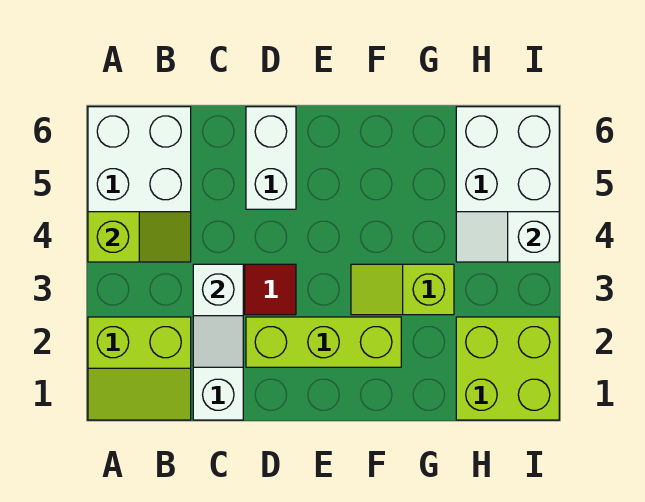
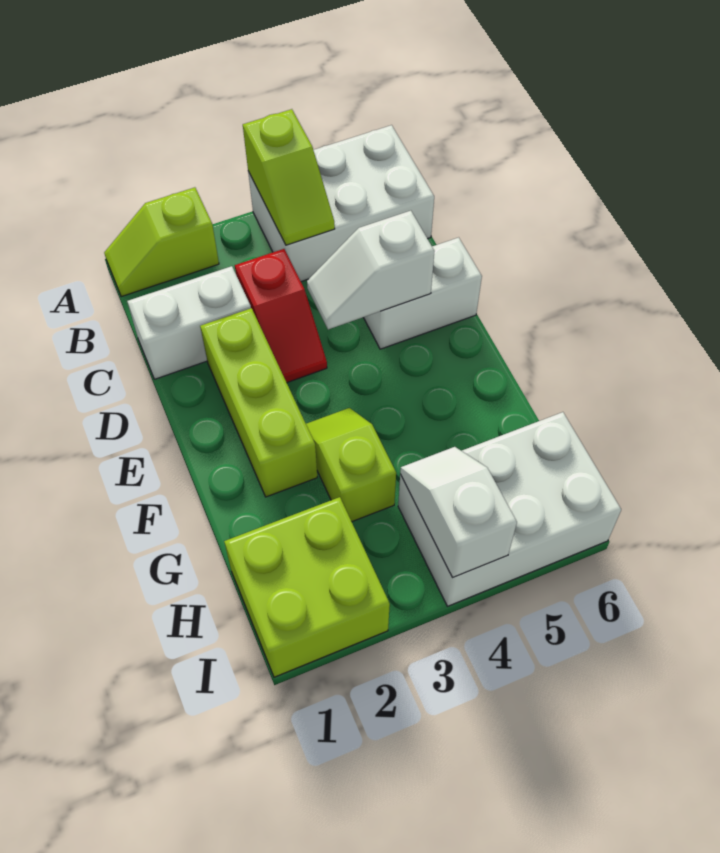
lime 2x2 slope [88,317,191,420] -> lime 1x2 slope [104,187,219,297]
white 1x2 slope [193,264,243,367] -> white 1x2 slope moved to [307,211,434,329]

